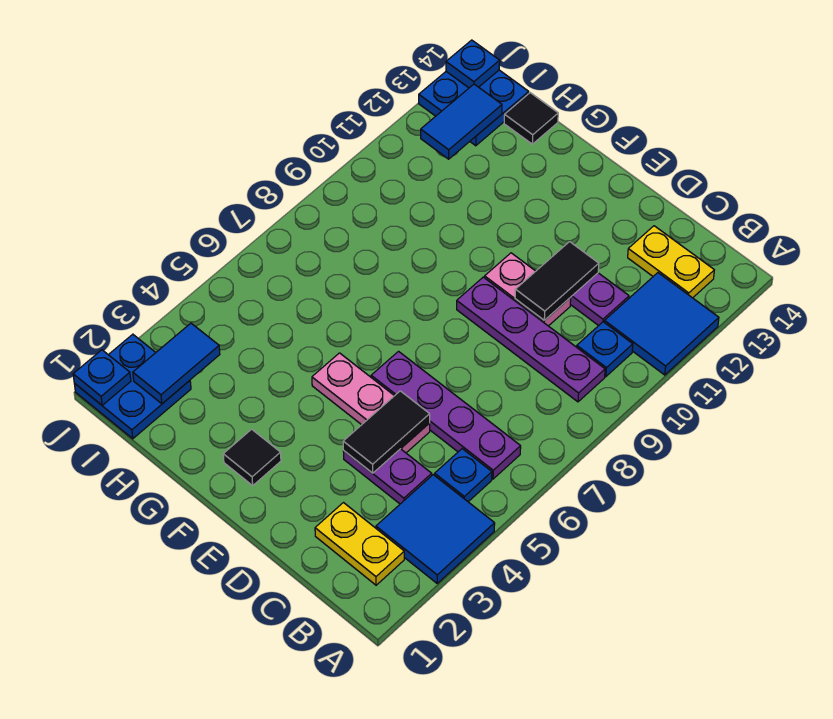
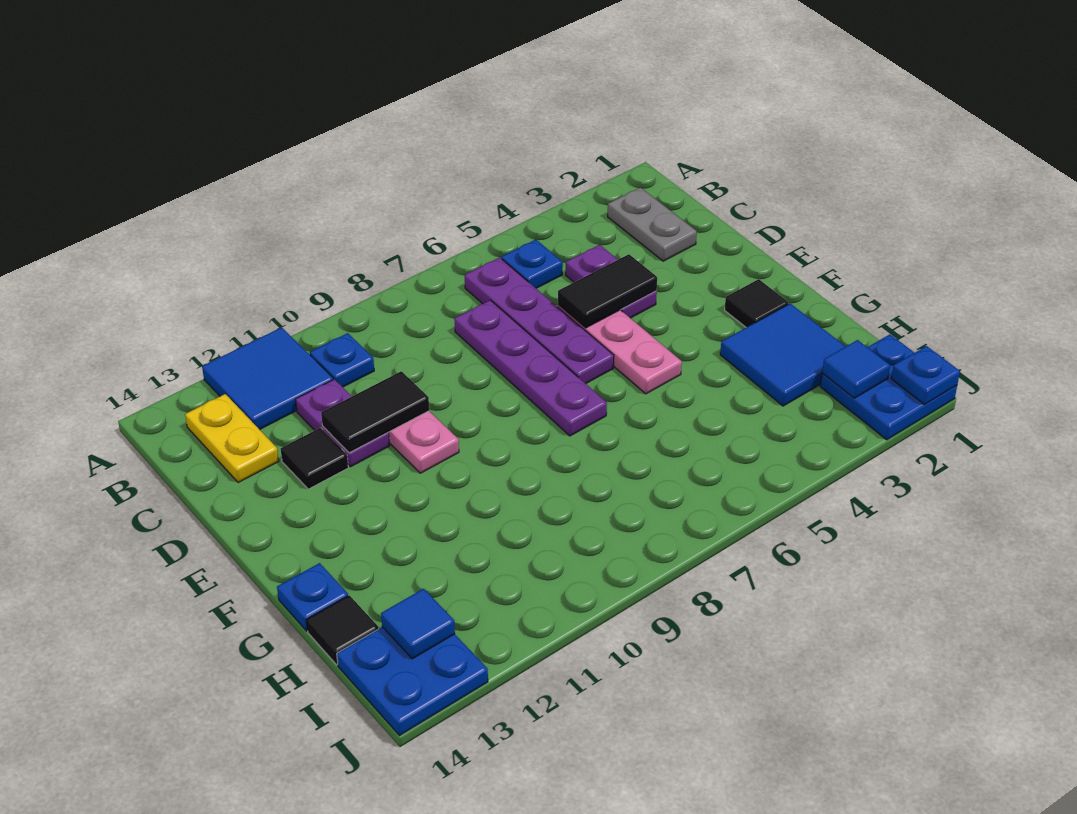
blue 2x2 tile [376,475,495,583] -> blue 2x2 tile moved to [720,304,846,406]
yellow 1x2 plate [315,503,404,585] -> grey 1x2 plate [608,188,697,261]
purple 1x4 plate [457,277,605,402] -> purple 1x4 plate moved to [454,300,607,436]
none -> black 1x1 tile [281,428,348,489]
blue 1x2 tile [133,323,220,404] -> blue 1x1 tile [822,340,890,398]
blue 1x2 tile [421,84,502,159] -> blue 1x1 tile [381,589,455,659]
blue 1x1 plate [446,40,500,88] -> blue 1x1 plate moved to [277,563,348,631]

